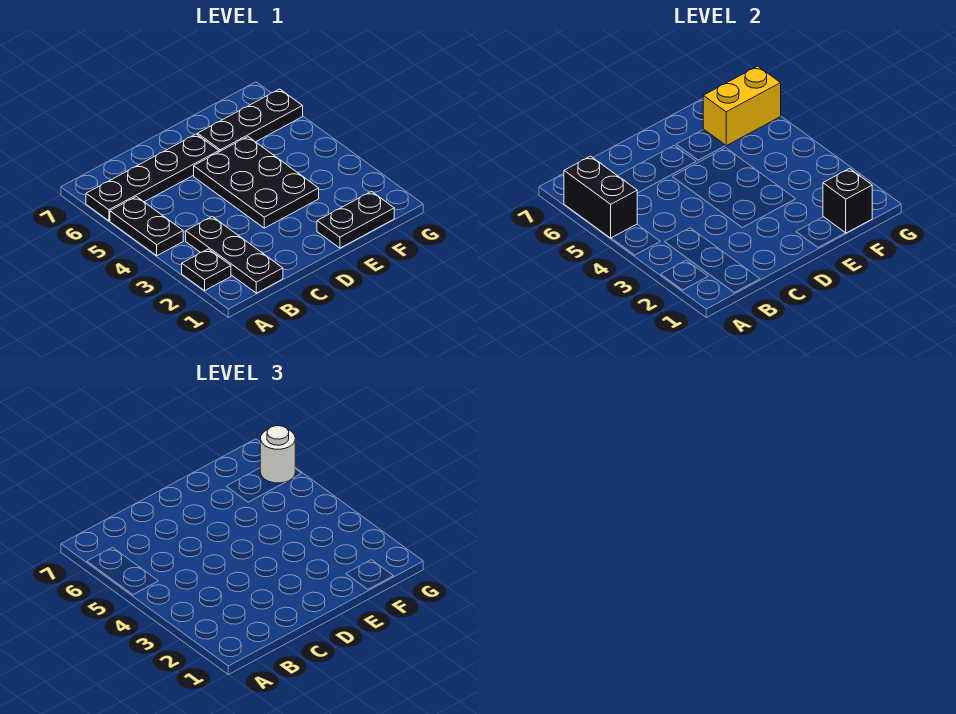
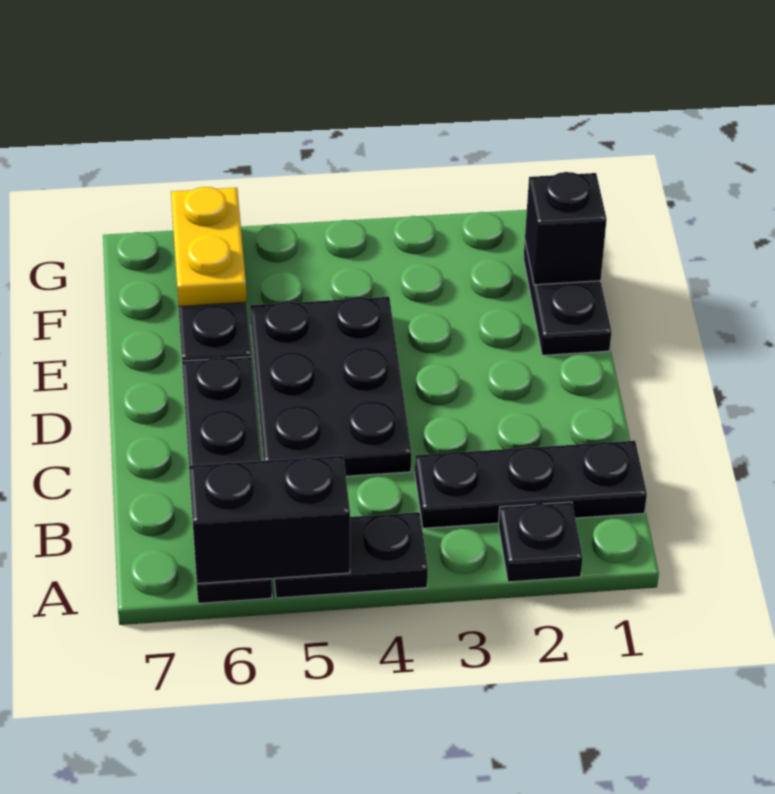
black 2x3 plate [194,137,319,228] -> black 2x3 plate turned to [250,297,411,476]
yellow 1x2 brick [703,66,781,146] -> yellow 1x2 plate [171,187,247,307]
white 1x1 round brick [260,426,295,483] -> none

